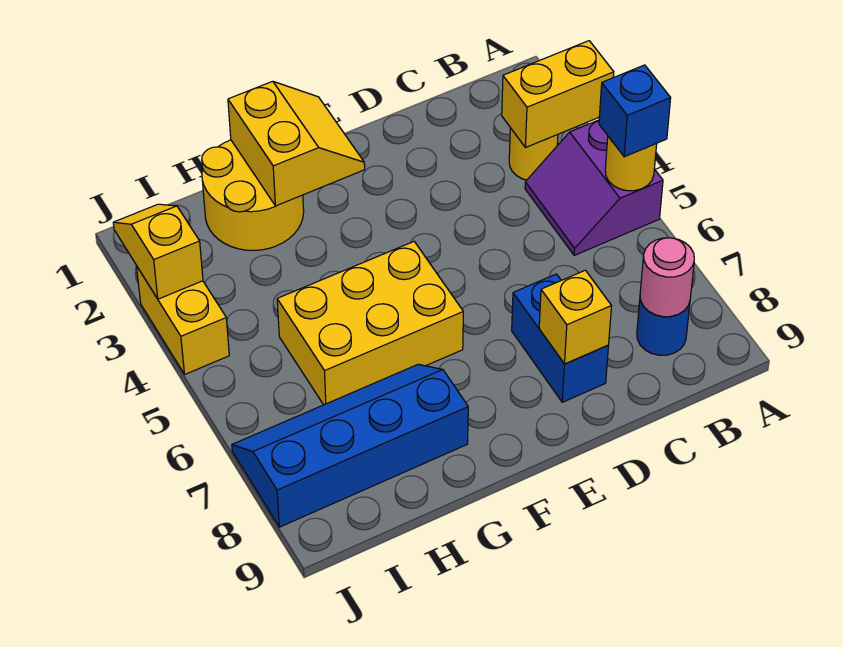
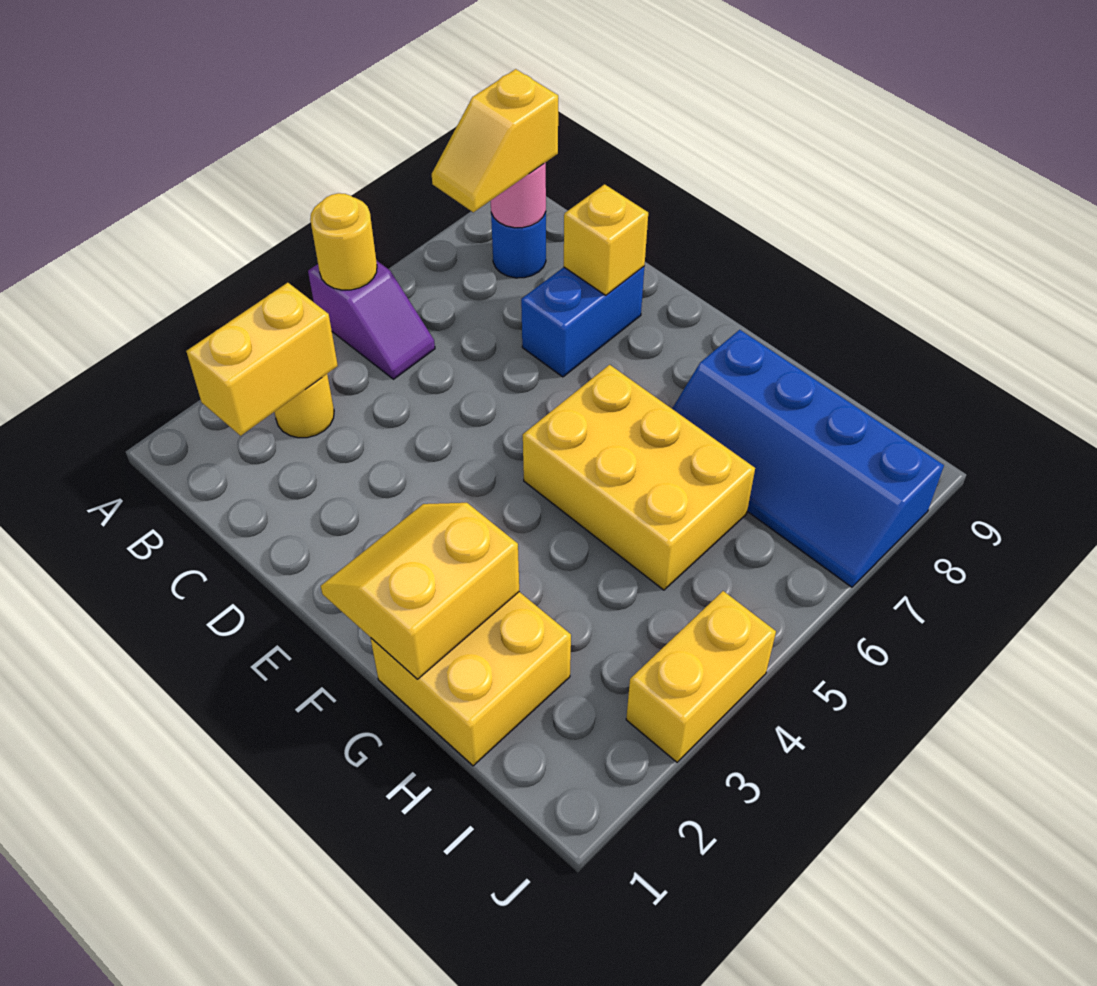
yellow 1x2 brick [502,41,614,148] -> yellow 1x2 brick turned to [186,283,338,436]
purple 2x2 slope [525,120,663,255] -> purple 1x2 slope [308,260,435,379]
blue 1x1 brick [599,65,671,157] -> none
yellow 2x2 round brick [202,140,304,251] -> yellow 2x2 brick [371,592,571,766]
yellow 1x2 slope [113,204,203,299] -> yellow 1x2 slope moved to [432,69,558,212]

